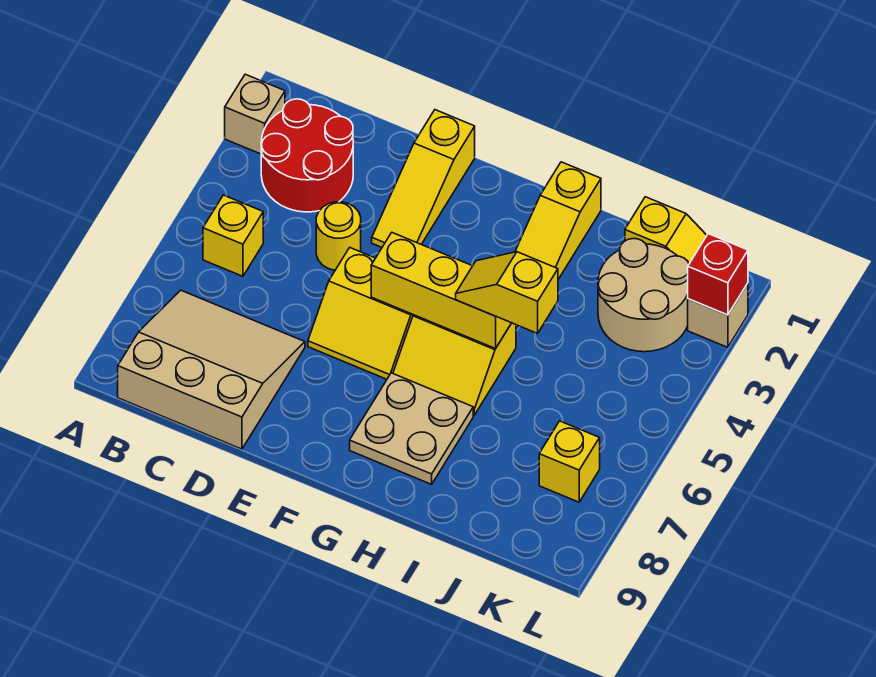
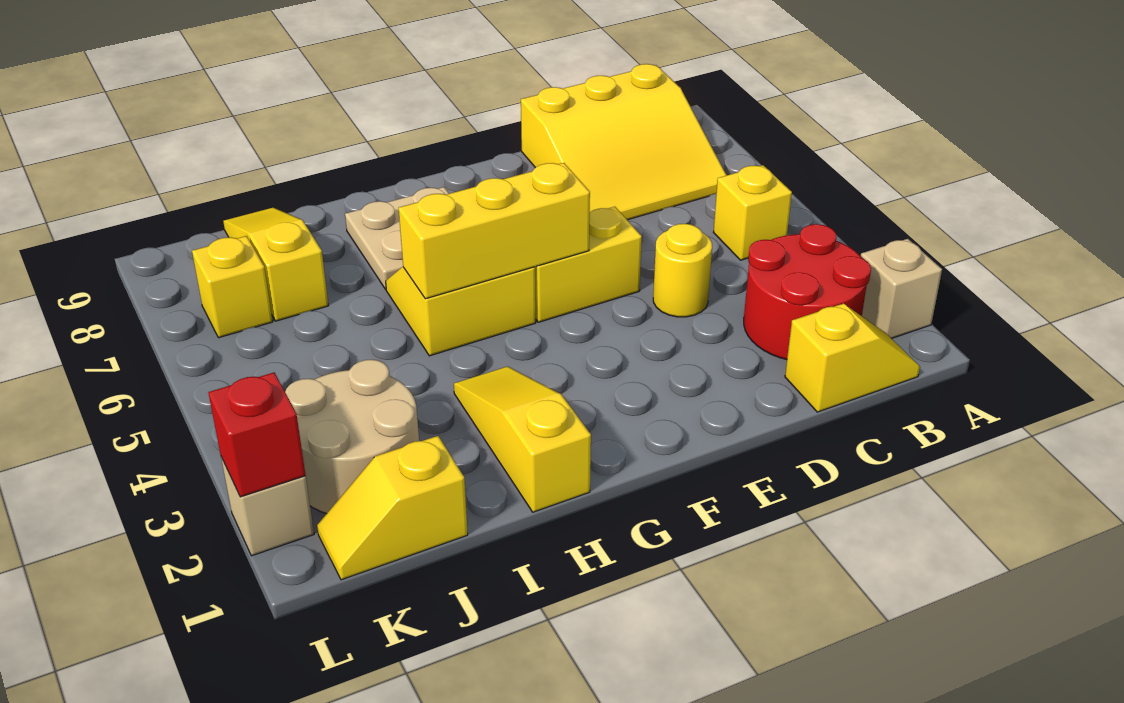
tan 3x3 slope [118,290,305,449] -> yellow 3x3 slope [521,64,727,220]
yellow 1x3 slope [372,110,475,247] -> yellow 1x3 slope moved to [223,208,328,321]
yellow 1x2 slope [456,252,558,333] -> yellow 1x2 slope moved to [785,304,920,412]

